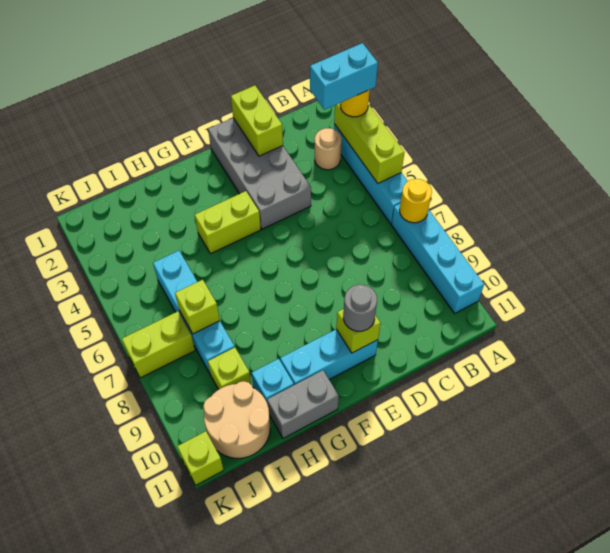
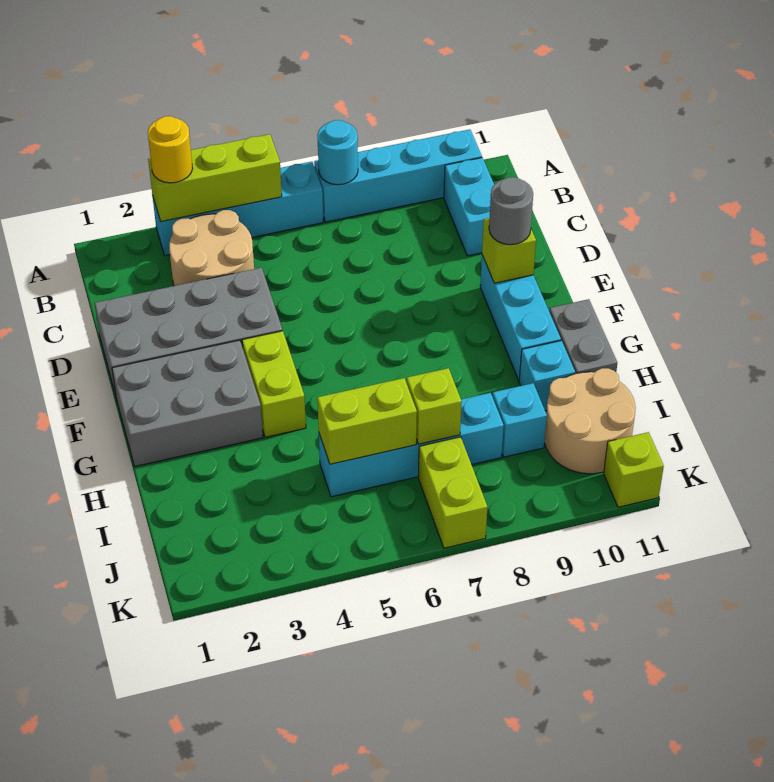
cyan 1x2 brick [310,43,378,110] -> cyan 1x2 brick moved to [444,158,494,256]
yellow 1x1 round brick [400,179,432,223] -> cyan 1x1 round brick [317,120,358,185]
tan 1x1 round brick [315,128,342,170] -> tan 2x2 round brick [169,210,254,286]
lime 1x2 brick [231,85,283,156] -> lime 1x2 brick moved to [317,378,417,464]
none -> grey 2x3 brick [112,340,263,466]
lime 1x1 brick [208,348,251,390] -> cyan 1x1 brick [492,383,547,457]

